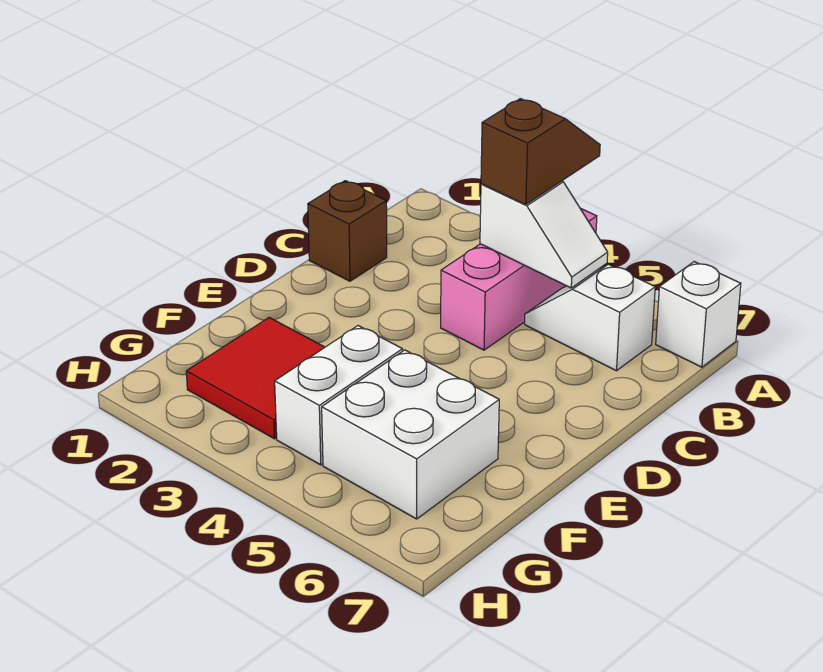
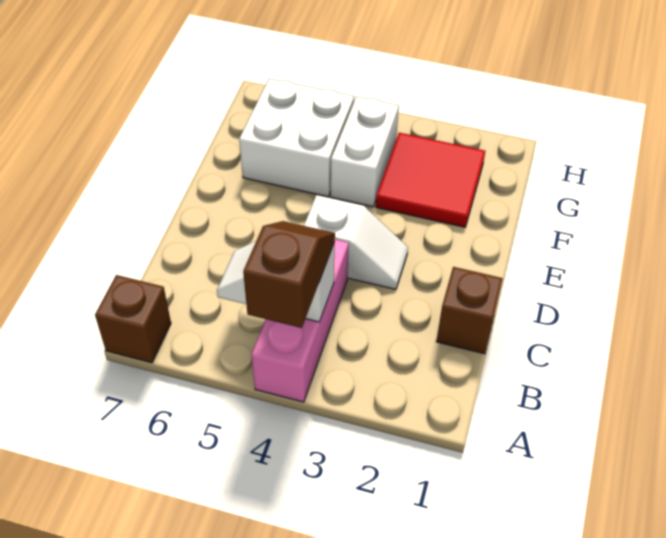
brown 1x2 slope [481,99,600,205] -> brown 1x2 slope turned to [243,221,335,328]
white 1x1 brick [656,262,741,367] -> brown 1x1 brick [95,275,171,363]
white 1x2 slope [525,264,655,371] -> white 1x2 slope moved to [304,195,408,290]

